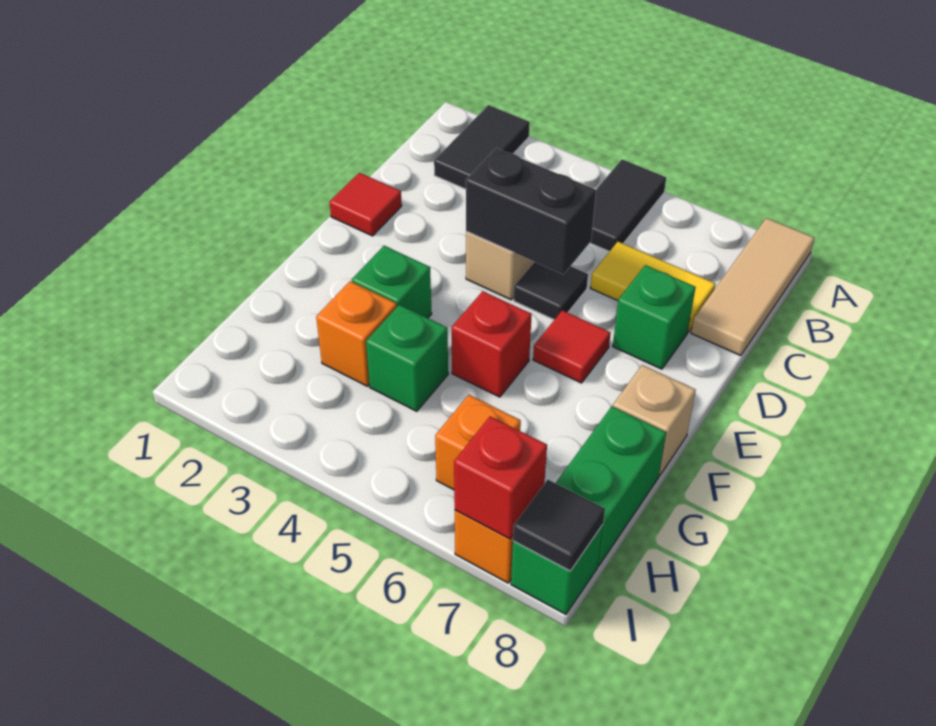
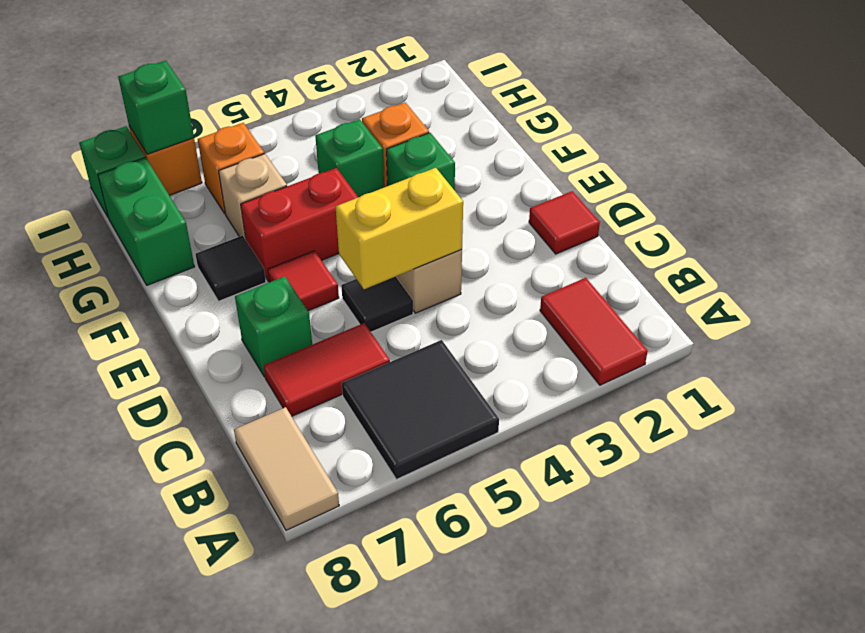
black 1x2 tile [434,105,530,189] -> red 1x2 tile [540,278,648,385]
black 1x2 tile [590,159,666,251] -> black 2x2 tile [342,340,499,479]
tan 1x3 tile [691,218,814,356] -> tan 1x2 tile [234,407,339,530]
yellow 1x2 tile [591,242,715,332] -> red 1x2 tile [264,323,390,416]
black 1x2 brick [466,148,596,274] -> yellow 1x2 brick [336,168,463,289]
red 1x1 brick [452,291,532,397] -> red 1x2 brick [241,168,358,281]
tan 1x1 brick [613,365,696,476] -> tan 1x1 brick moved to [219,154,287,240]
red 1x1 brick [454,416,547,539] -> green 1x1 brick [118,61,194,154]
black 1x1 tile [513,480,605,571] -> black 1x1 tile moved to [195,236,266,301]

